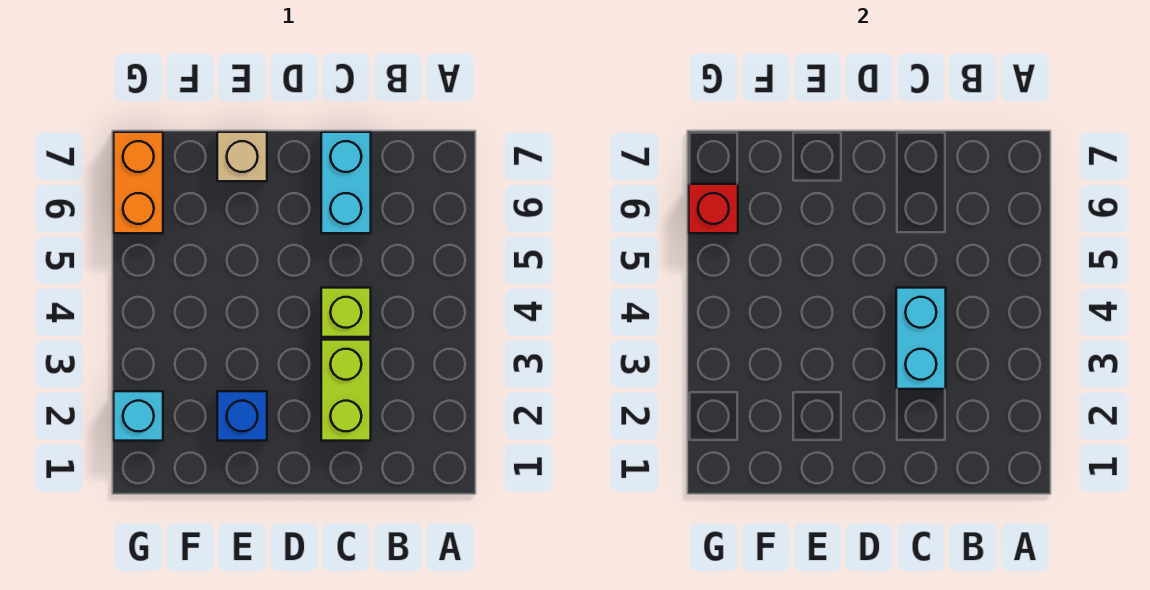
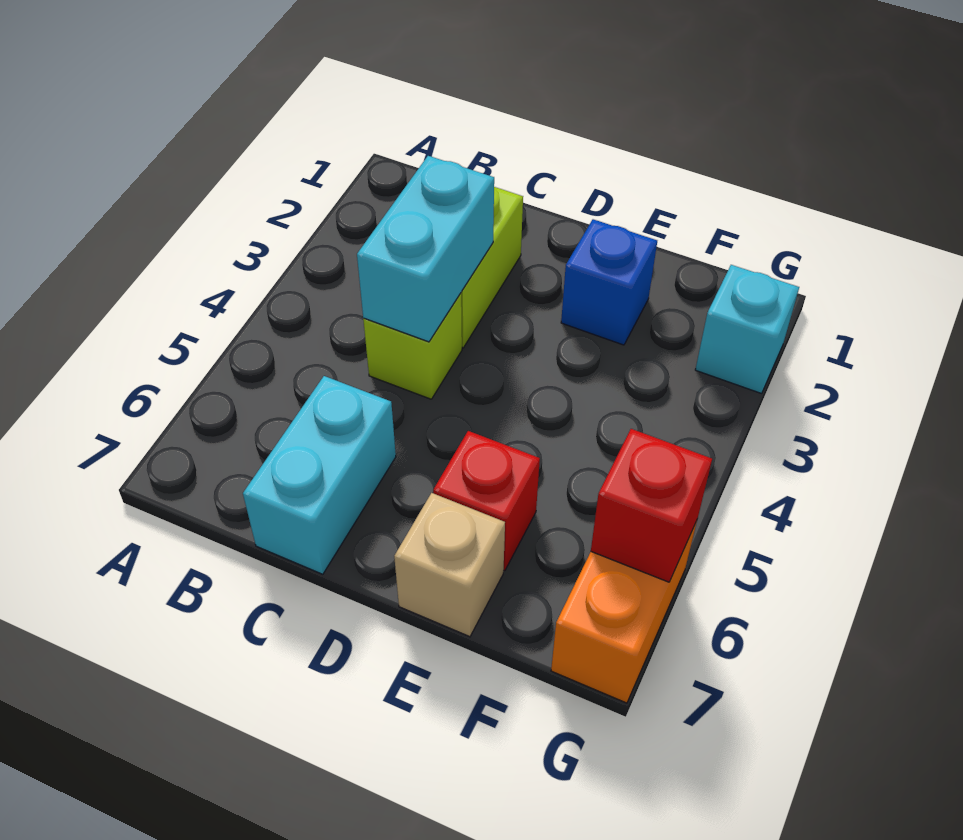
none -> red 1x1 brick [433,431,540,571]

